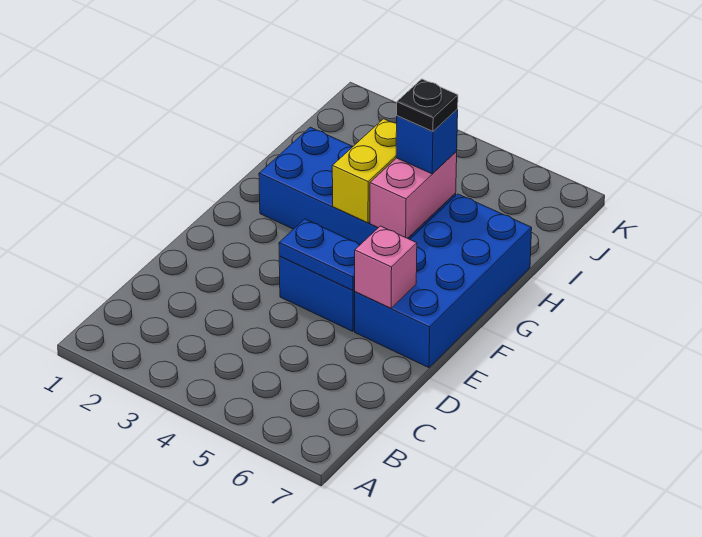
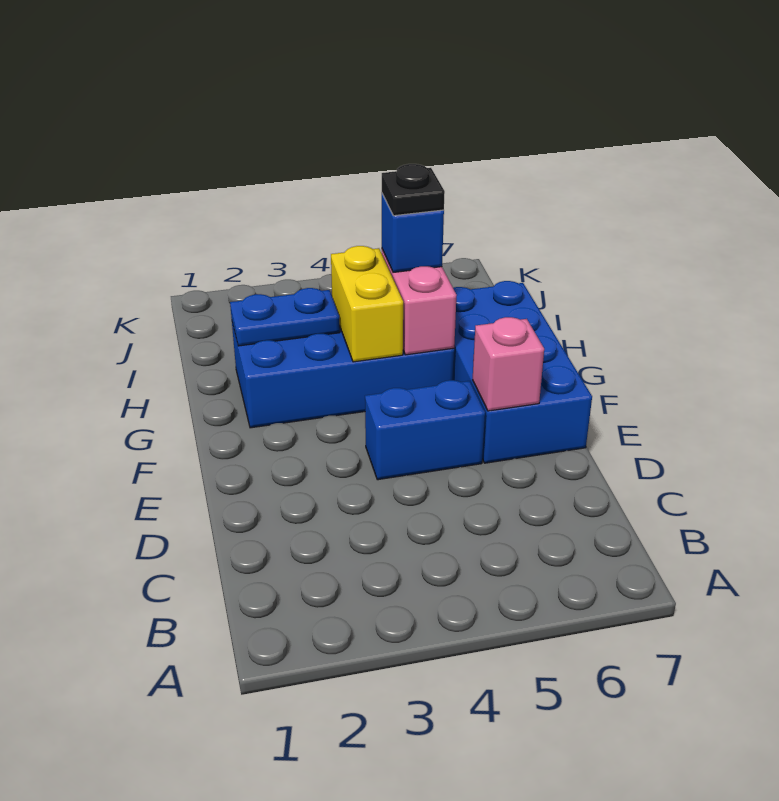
blue 1x2 plate [279,219,360,291] -> blue 1x2 plate moved to [230,288,340,346]

